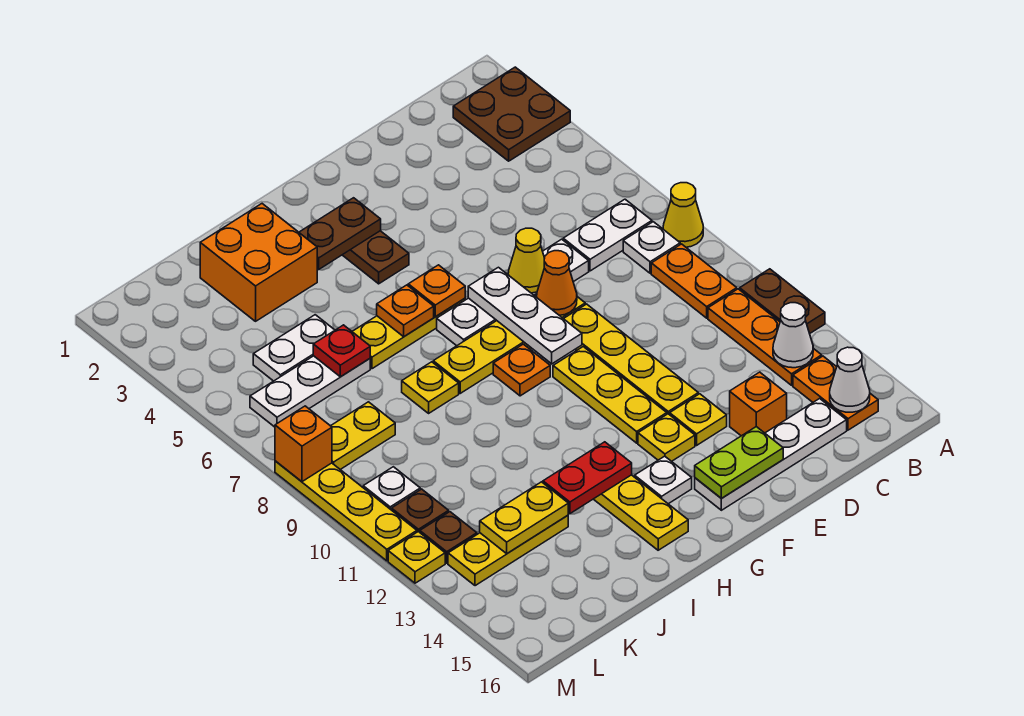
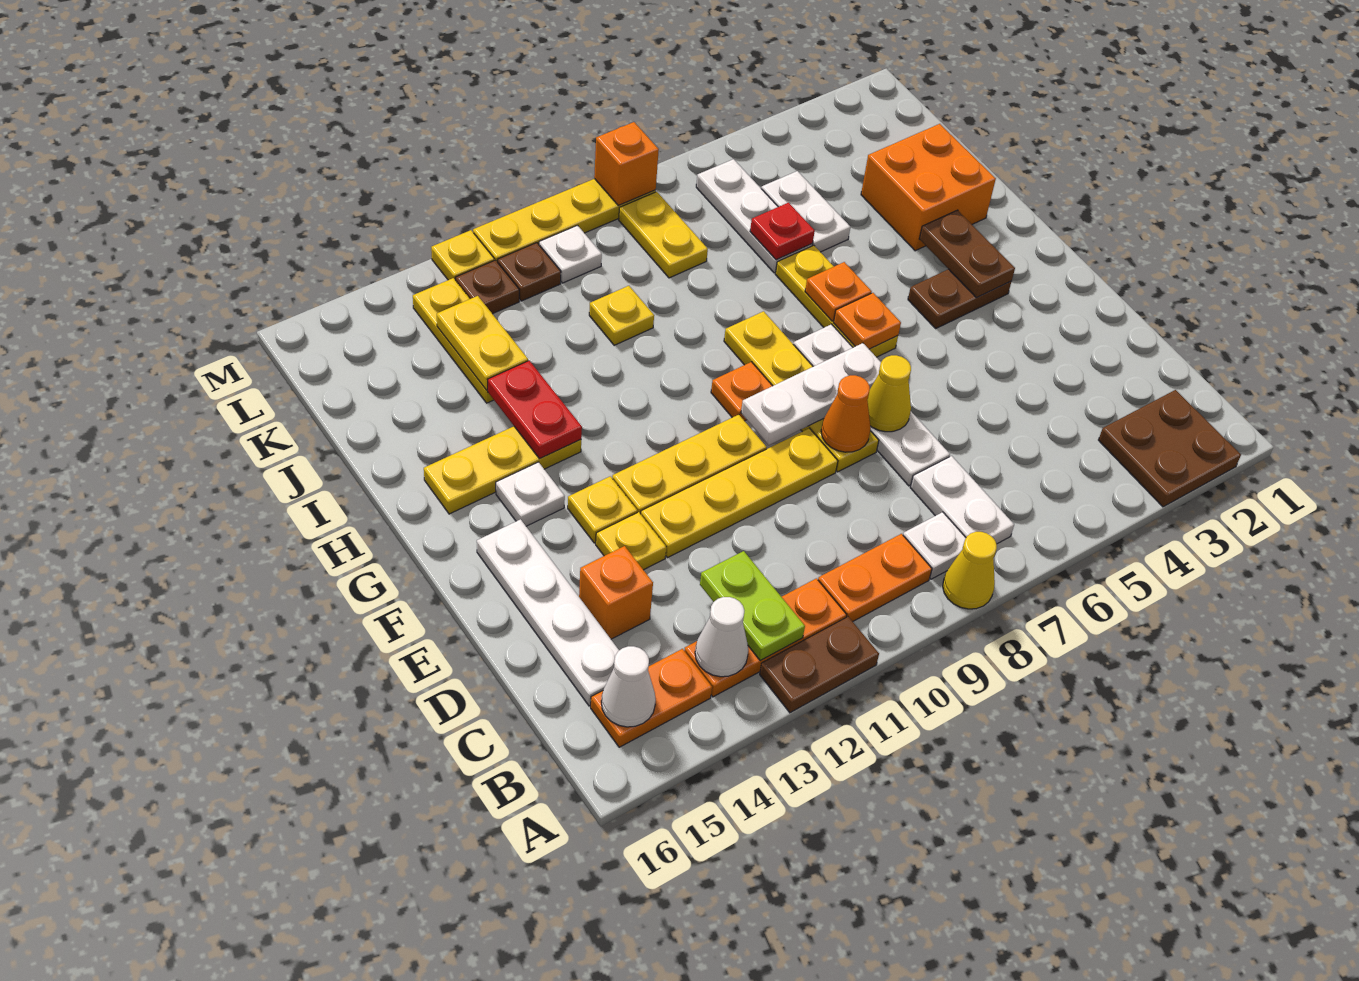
lime 1x2 plate [695,427,783,499] -> lime 1x2 plate moved to [700,551,805,661]
yellow 1x1 plate [402,362,459,413] -> yellow 1x1 plate moved to [589,286,654,345]

